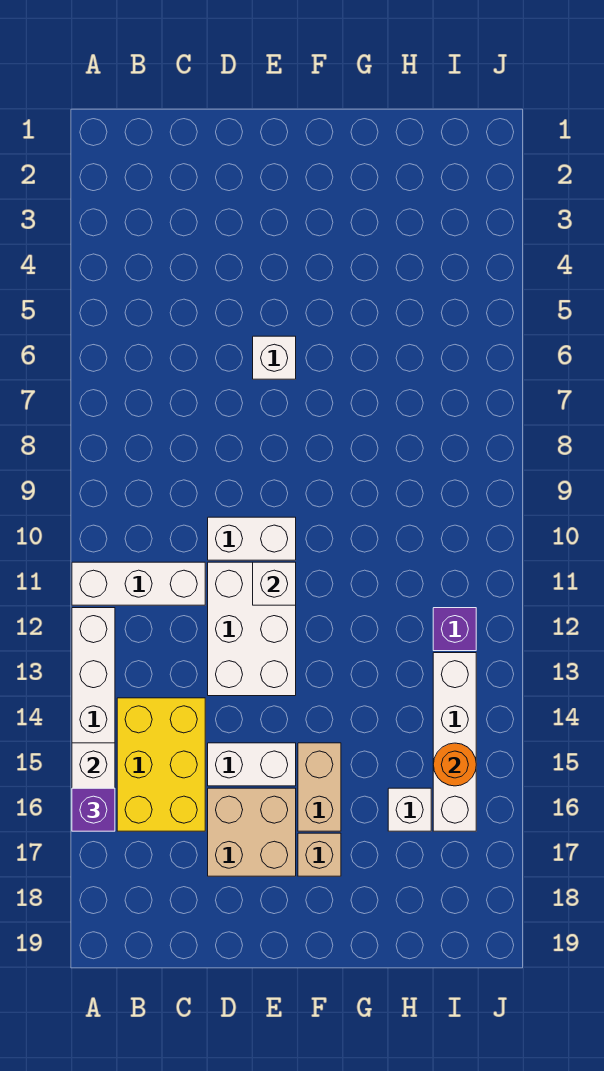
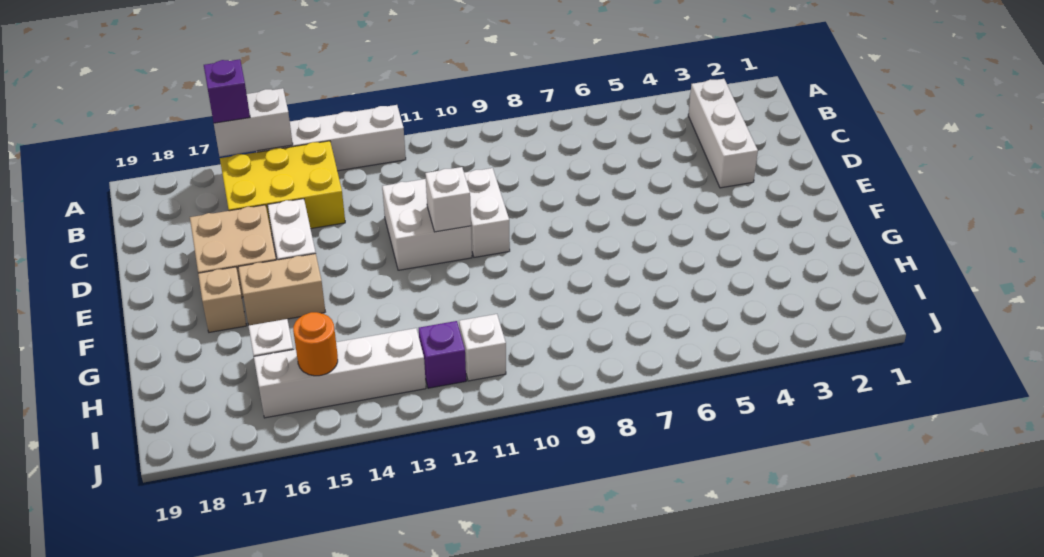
white 1x3 brick [72,562,205,605] -> white 1x3 brick moved to [688,79,758,188]
white 2x3 brick [208,562,296,696] -> white 2x2 brick [382,179,472,270]
white 1x1 brick [253,336,296,379] -> white 1x1 brick moved to [459,314,506,381]

